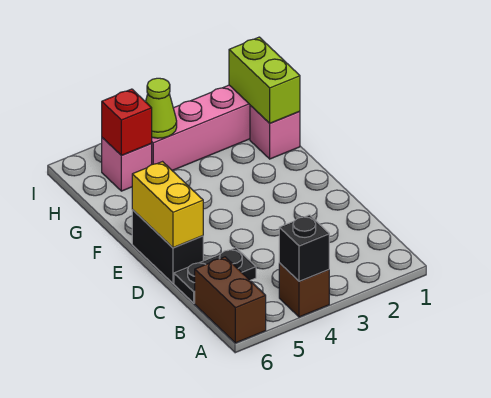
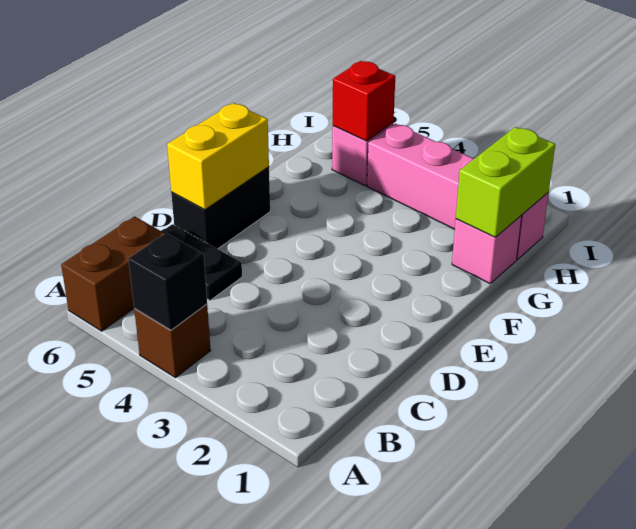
lime 1x1 cone [146,78,177,138] -> none

